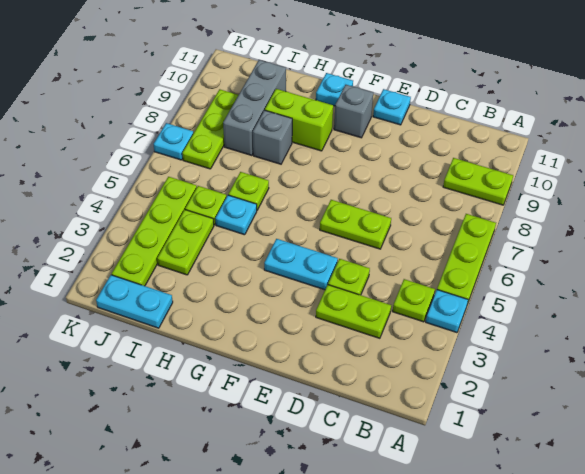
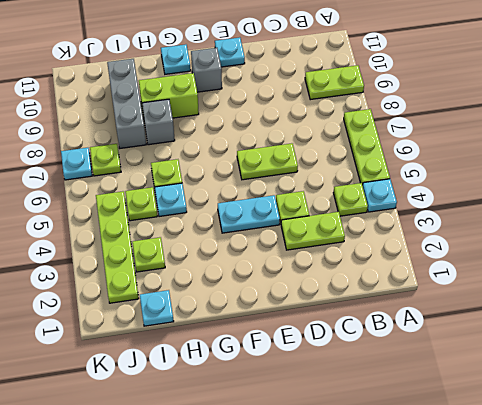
cyan 1x2 plate [96,275,173,328] -> cyan 1x1 plate [140,290,174,326]
lime 1x2 plate [157,210,214,275] -> lime 1x1 plate [132,237,165,272]
lime 1x3 plate [182,89,238,169] -> lime 1x1 plate [90,144,121,176]

